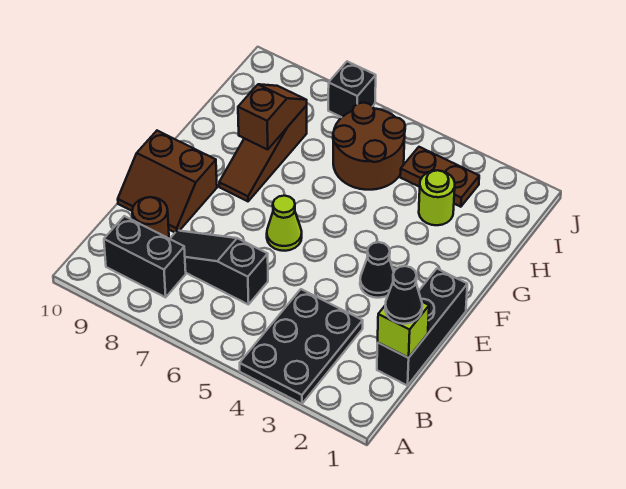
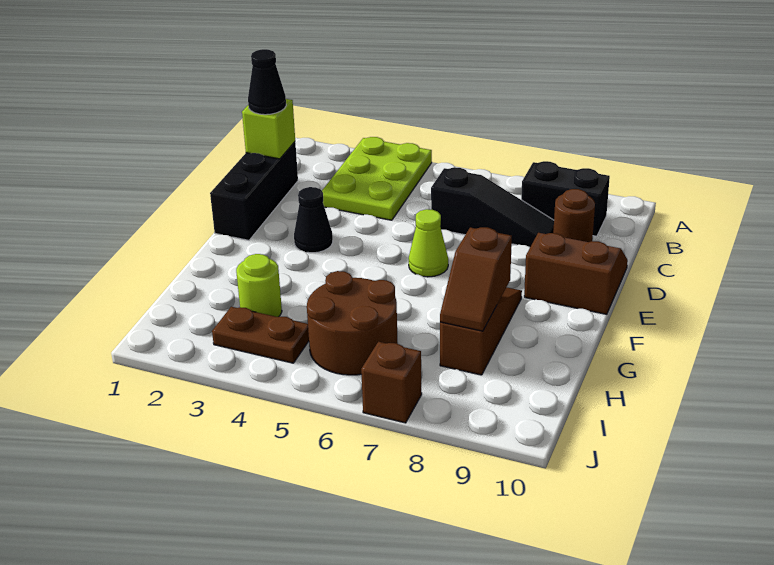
black 2x3 plate [240,289,363,404] -> lime 2x3 plate [322,137,432,220]
black 1x1 brick [328,61,376,117] -> brown 1x1 brick [361,342,422,423]

